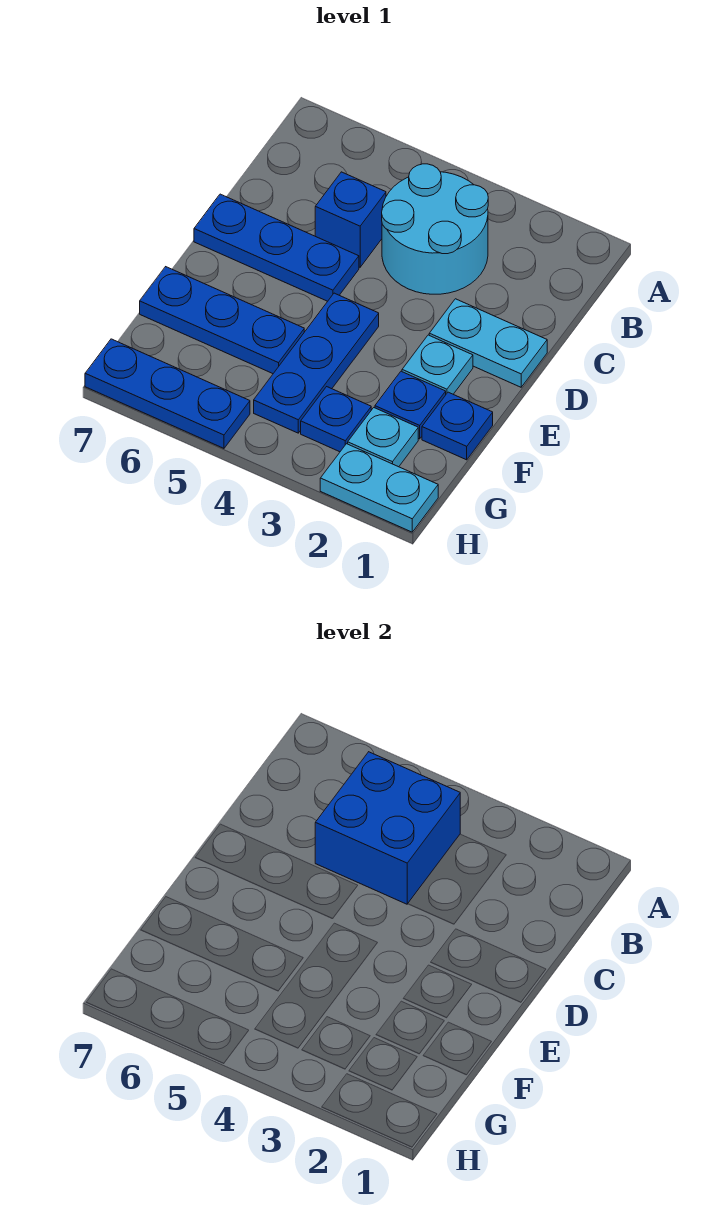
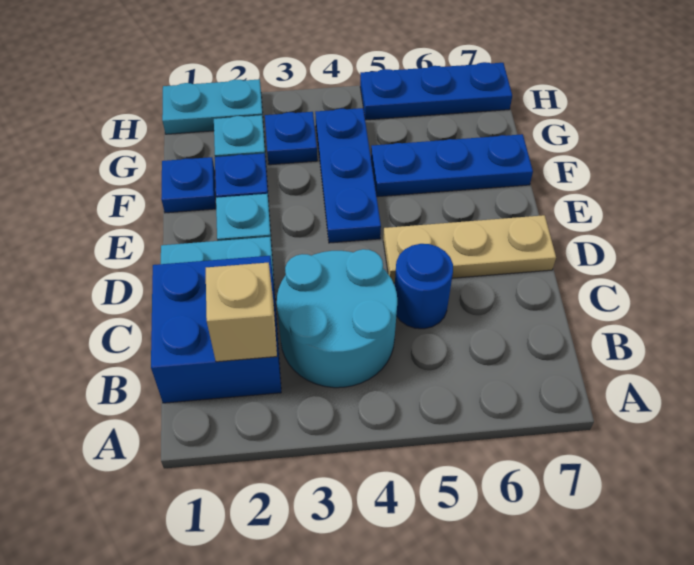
none -> tan 1x1 brick [206,263,277,362]
blue 2x2 brick [315,752,460,904] -> blue 2x2 brick moved to [151,256,281,403]
blue 1x1 brick [315,172,386,267] -> blue 1x1 round brick [395,244,453,329]
blue 1x3 plate [194,194,359,301] -> tan 1x3 plate [383,215,556,283]

